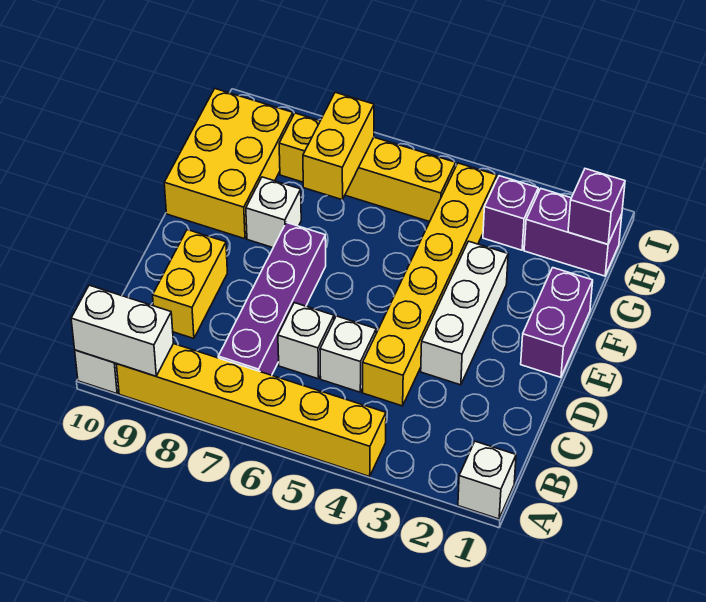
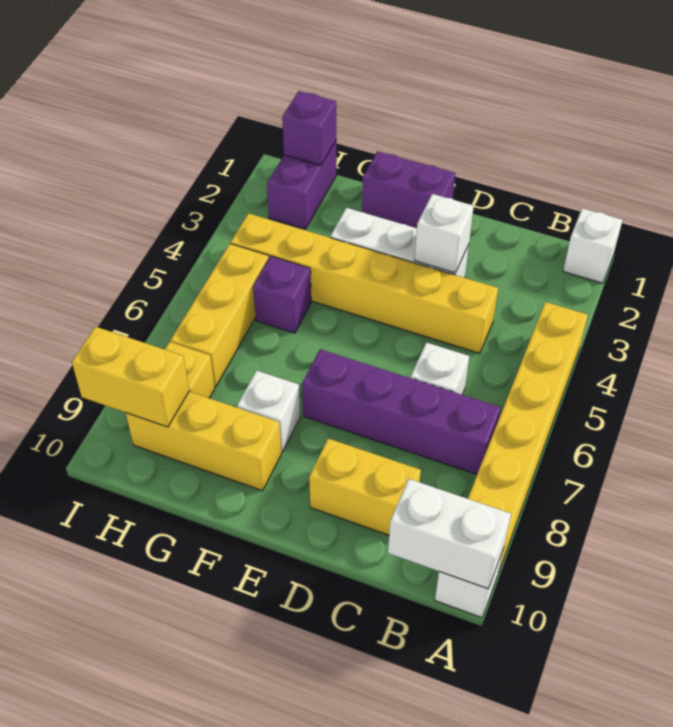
white 1x2 brick [71,285,174,376] -> white 1x2 brick turned to [388,479,511,589]
white 1x1 brick [320,316,376,392] -> white 1x1 brick moved to [415,194,474,273]
yellow 2x3 brick [164,89,293,239] -> yellow 1x3 brick [126,392,281,491]
yellow 1x2 brick [303,92,374,200] -> yellow 1x2 brick moved to [72,327,189,427]
purple 1x1 brick [483,176,538,250] -> purple 1x1 brick moved to [253,256,311,333]

